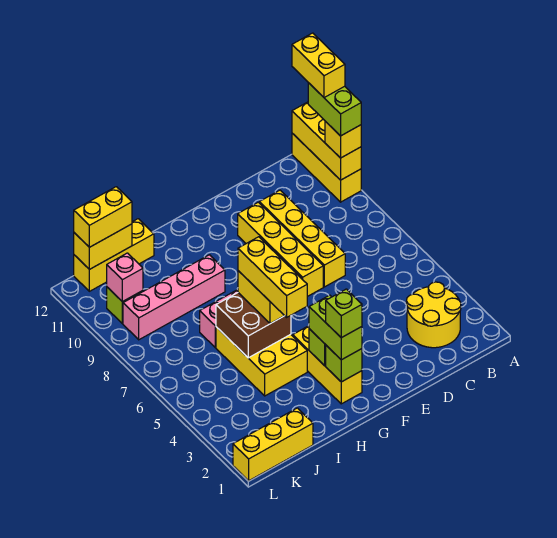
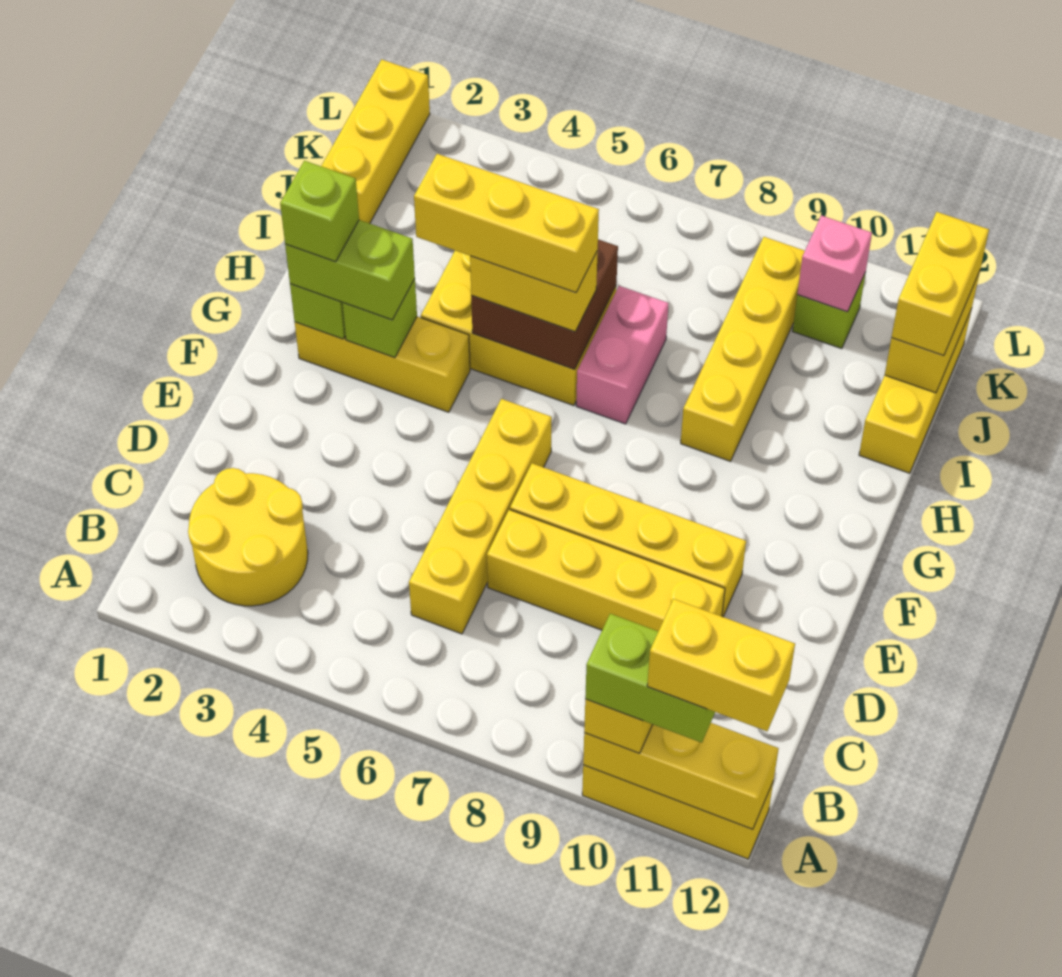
none -> yellow 1x4 brick [409,399,552,634]
pink 1x4 brick [123,255,225,340] -> yellow 1x4 brick [681,237,805,461]

